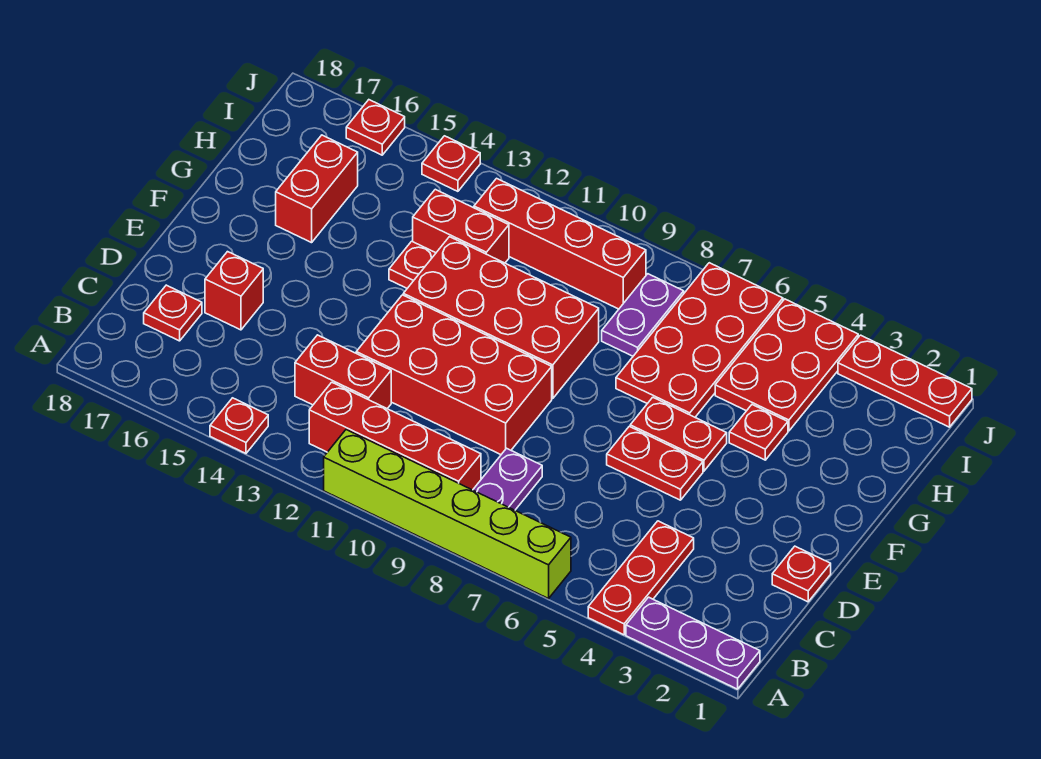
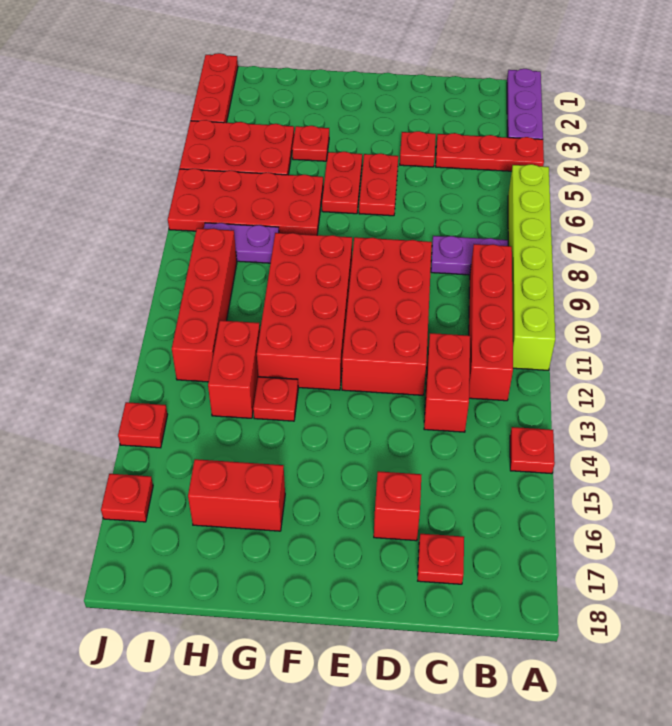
red 1x1 plate [772,546,831,602] -> red 1x1 plate moved to [400,131,436,167]

